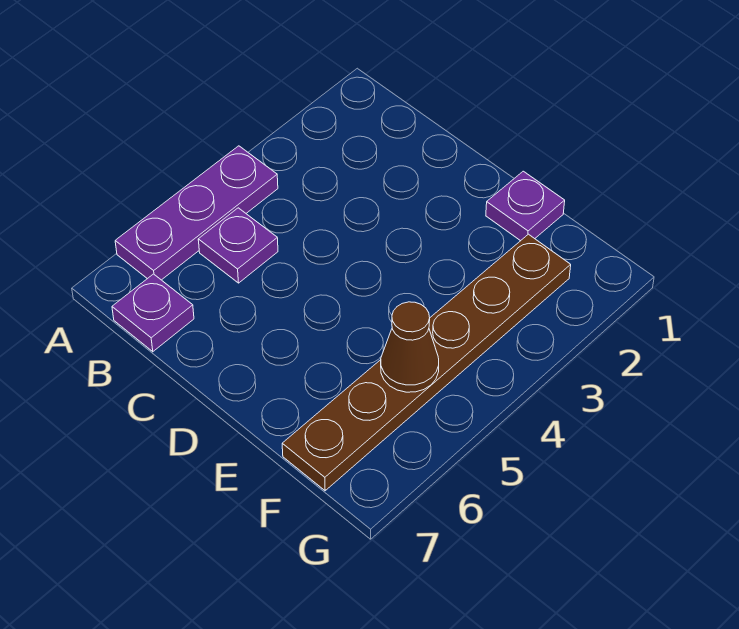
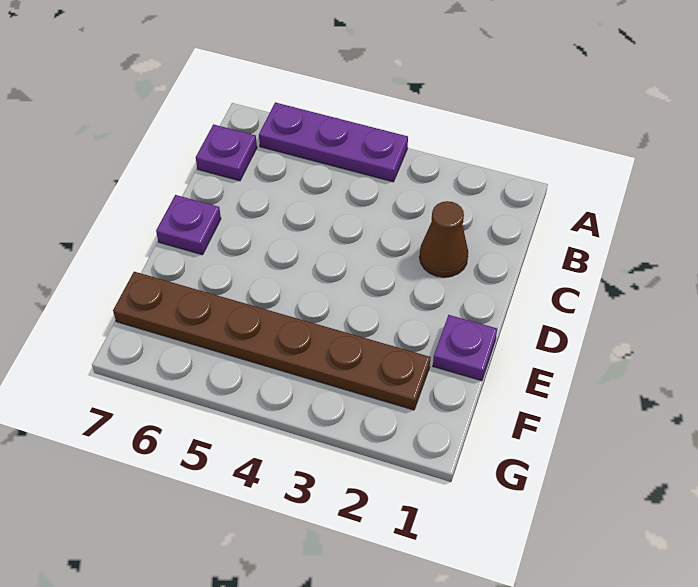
purple 1x1 plate [198,208,278,283] -> purple 1x1 plate moved to [156,195,221,255]
brown 1x1 cone [381,302,439,392] -> brown 1x1 cone moved to [419,201,468,277]

